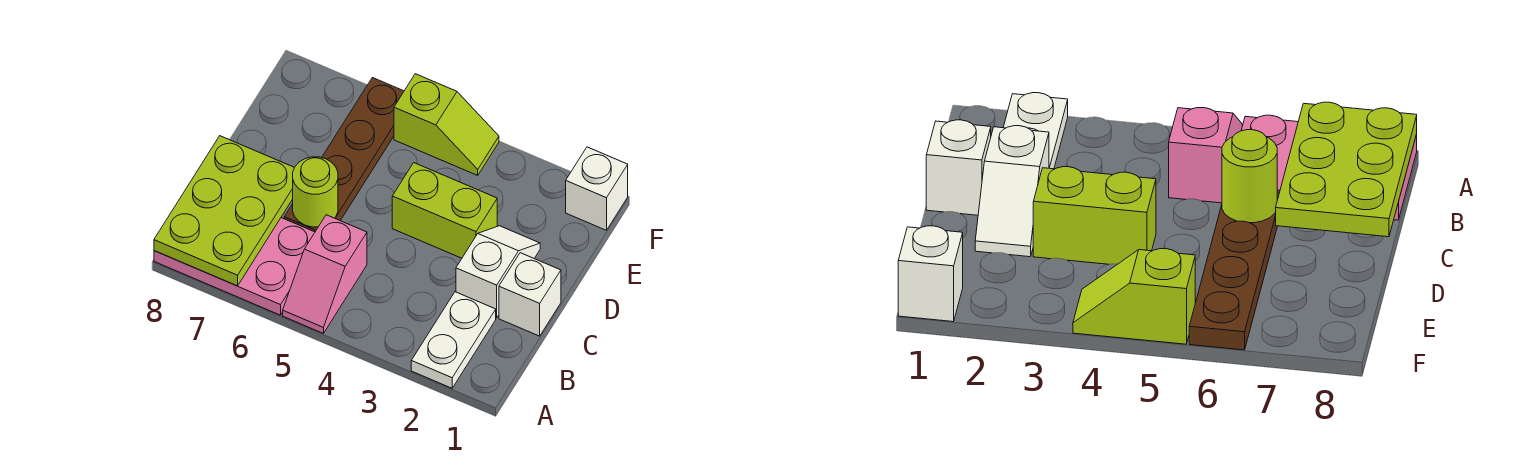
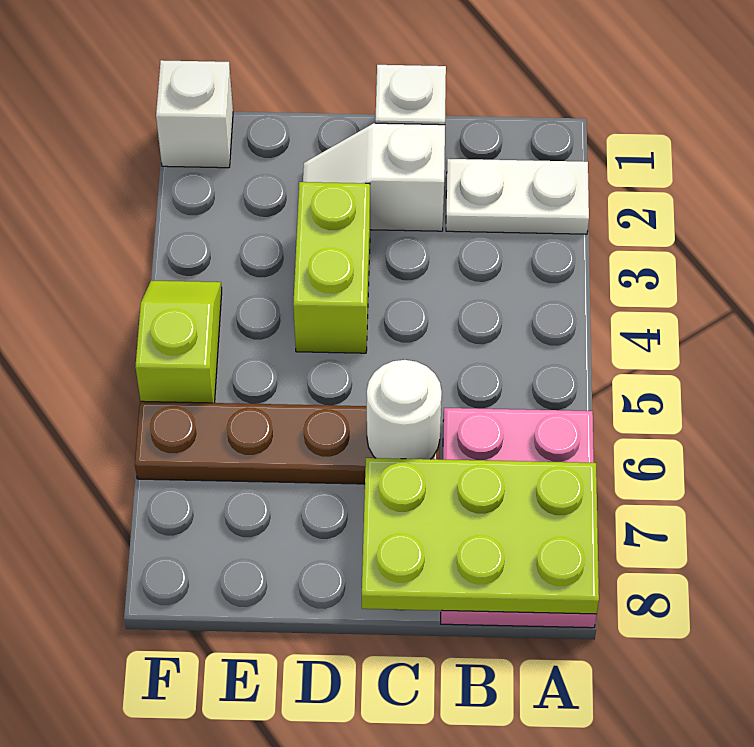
pink 1x2 slope [283,215,367,334] -> none
lime 1x1 round brick [293,157,338,227] -> white 1x1 round brick [367,360,442,459]

